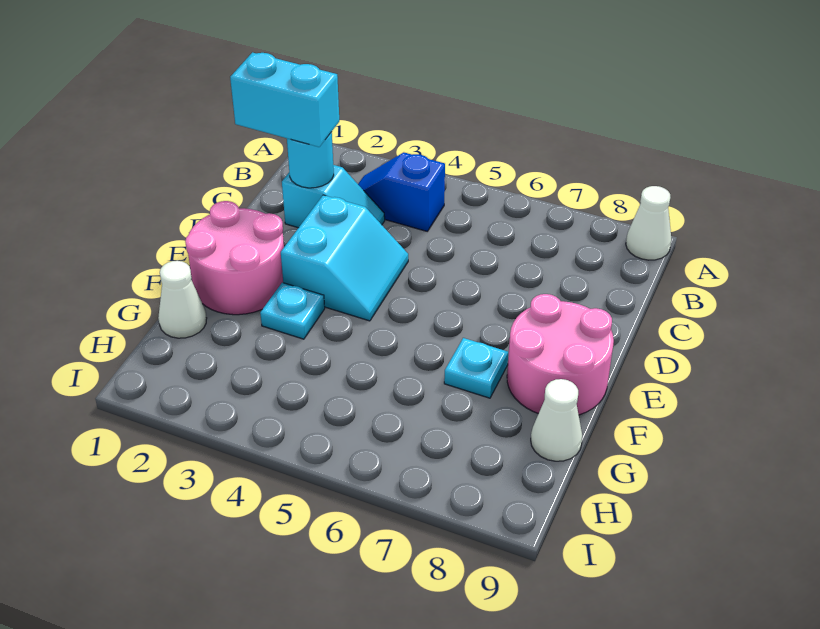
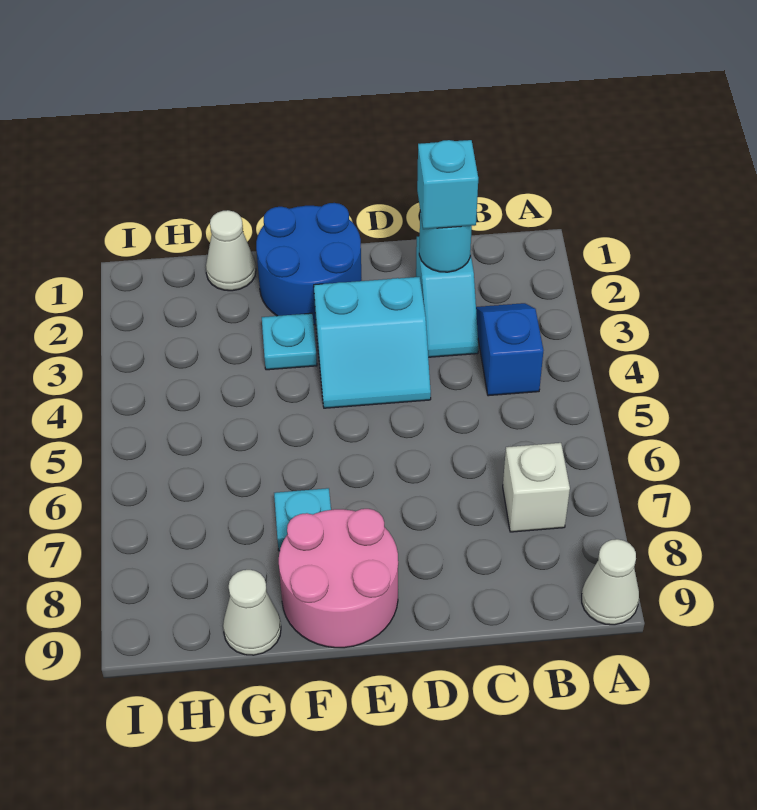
none -> white 1x1 brick [503,443,570,532]
cyan 1x2 brick [230,52,339,147] -> cyan 1x1 brick [417,140,478,229]
pink 2x2 round brick [185,201,284,315] -> blue 2x2 round brick [256,203,361,325]

